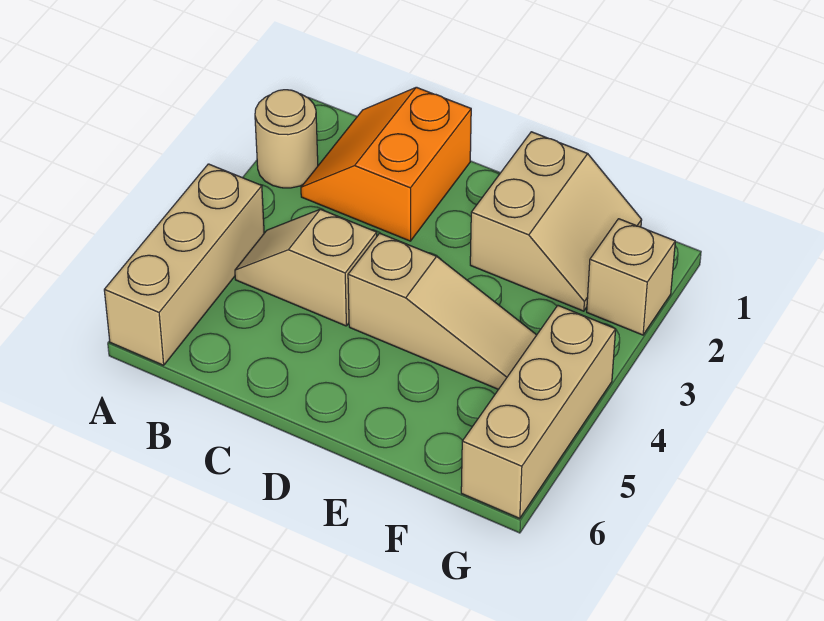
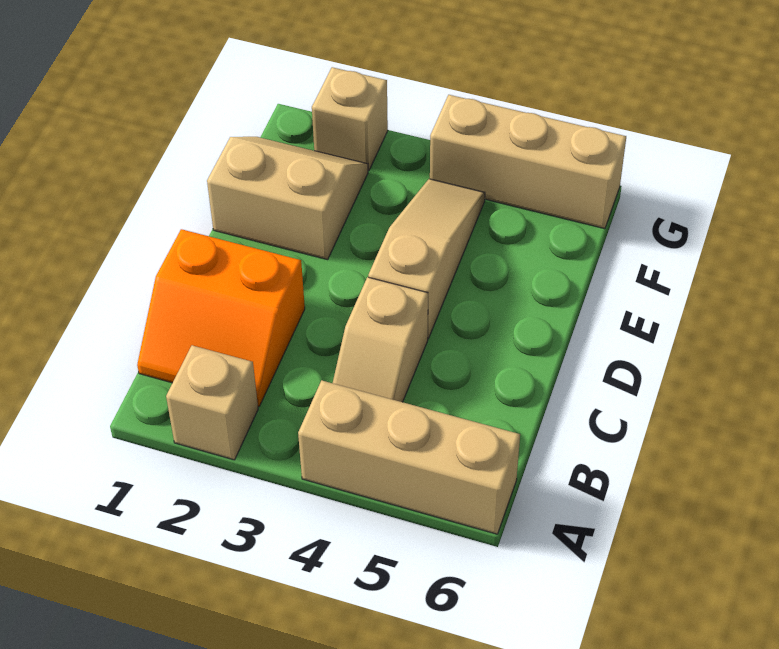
tan 1x1 round brick [255,90,318,188] -> tan 1x1 brick [166,345,258,460]

